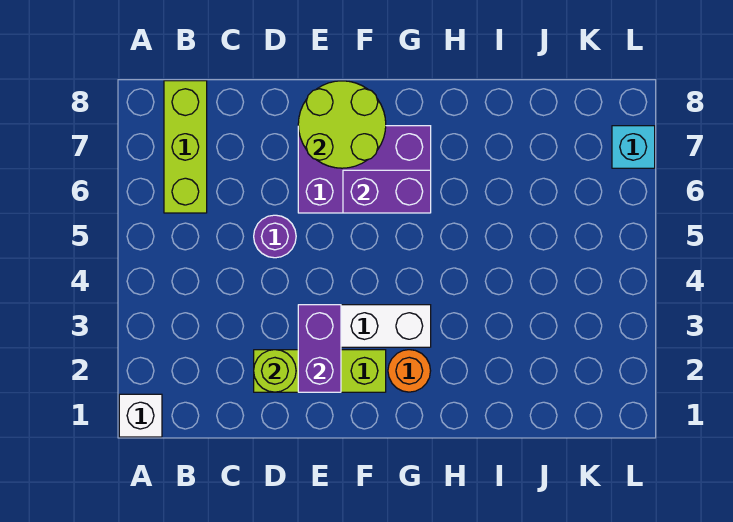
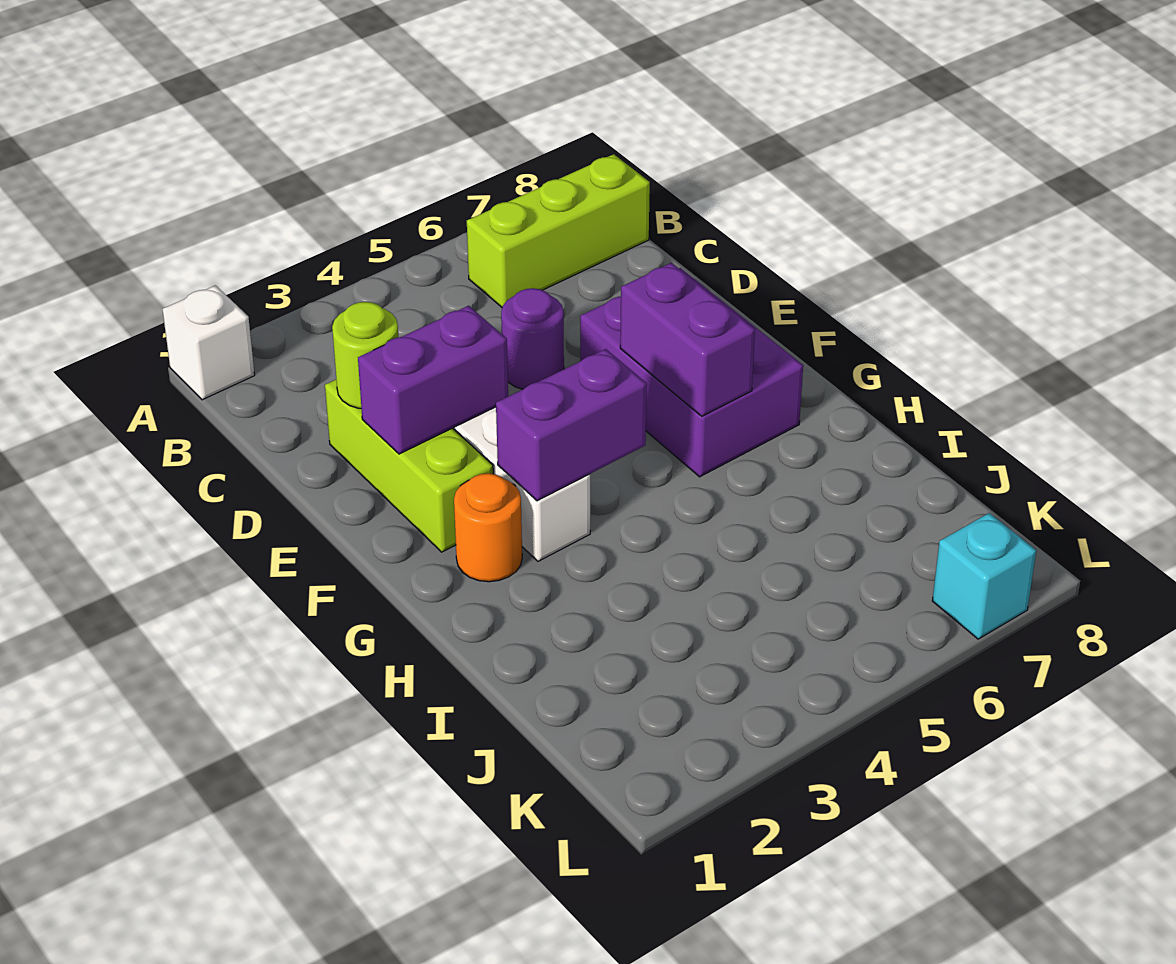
lime 2x2 round brick [298,81,386,168] -> none
none -> purple 1x2 brick [496,349,647,501]

